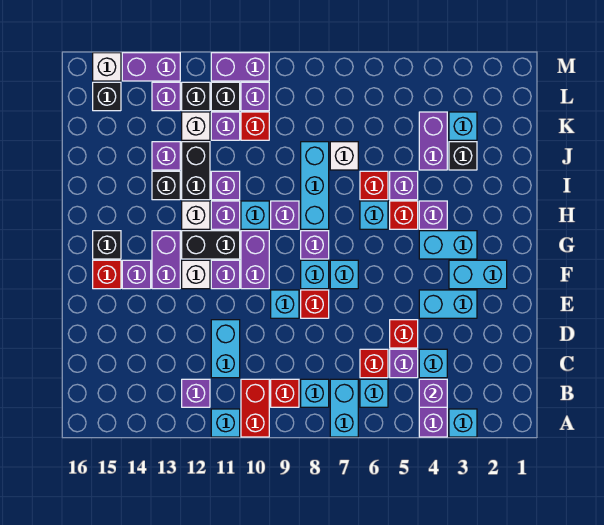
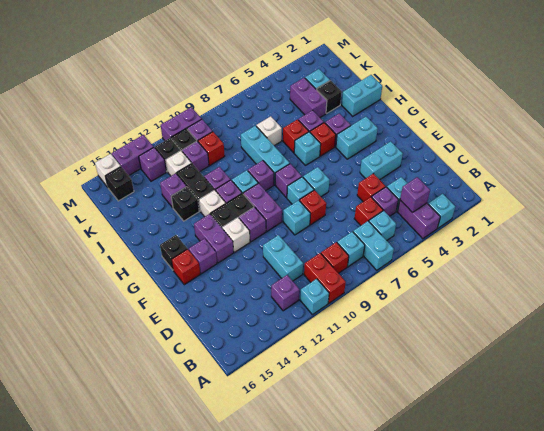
cyan 1x2 brick [449,260,507,289] -> cyan 1x2 brick moved to [342,75,382,116]

